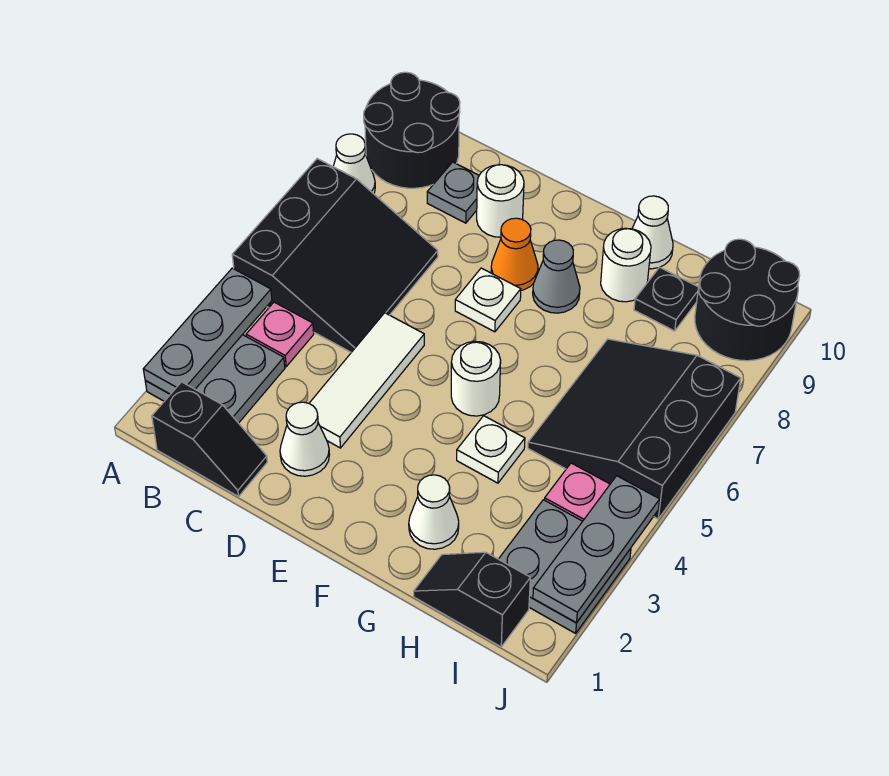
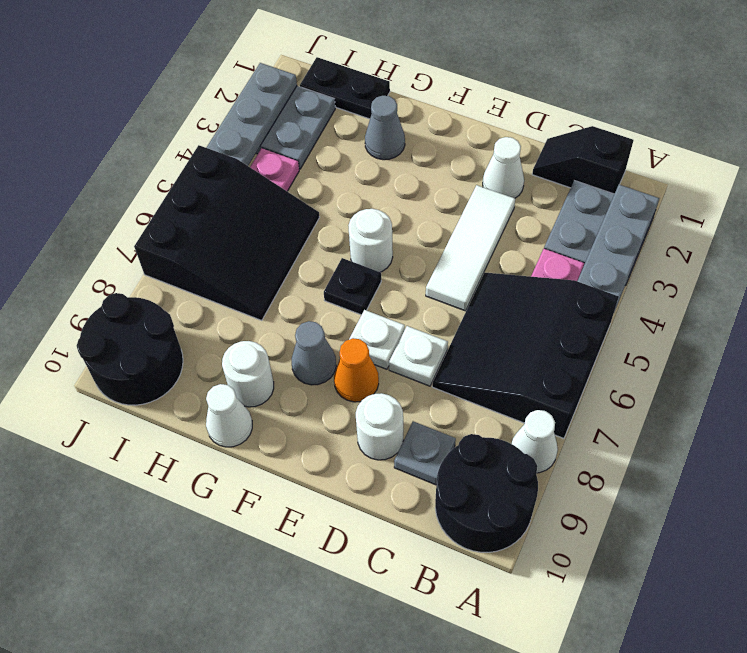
white 1x1 cone [409,475,459,549] -> grey 1x1 cone [365,96,405,160]
white 1x1 plate [457,416,525,483] -> white 1x1 plate moved to [389,326,448,386]
black 1x2 slope [414,552,530,647] -> black 1x2 plate [300,57,390,119]
black 1x1 plate [634,267,699,331] -> black 1x1 plate moved to [324,258,381,315]

